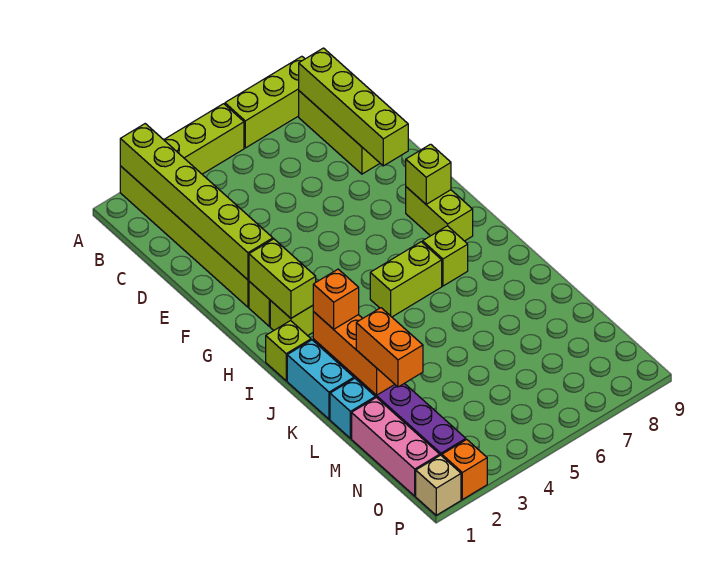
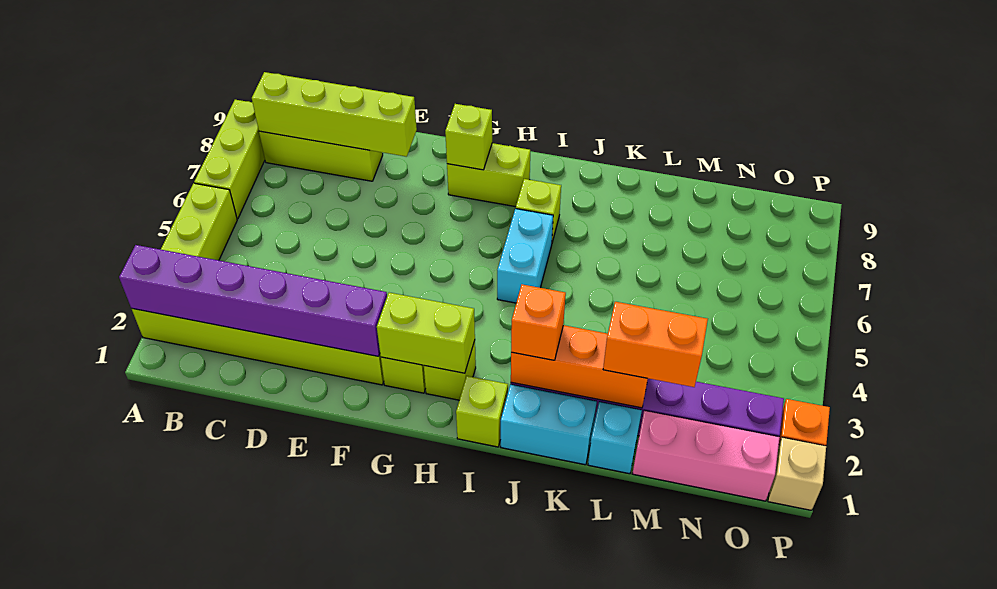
lime 1x6 brick [120,124,273,280] -> purple 1x6 brick [119,245,387,356]
lime 1x2 brick [370,242,442,317] -> cyan 1x2 brick [497,209,553,303]

